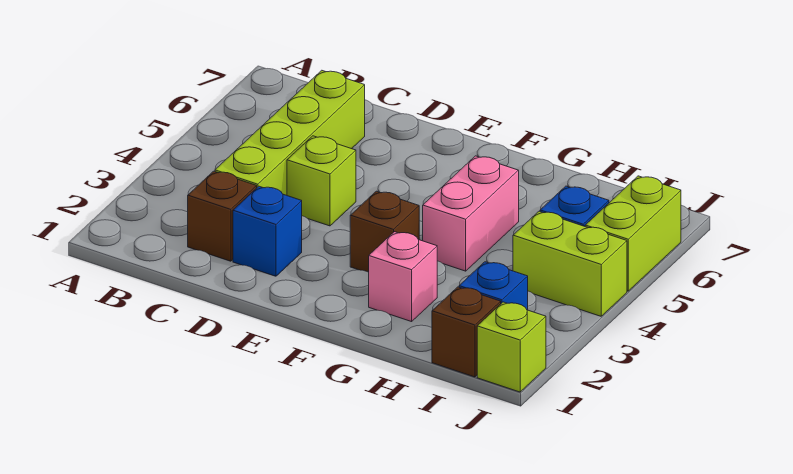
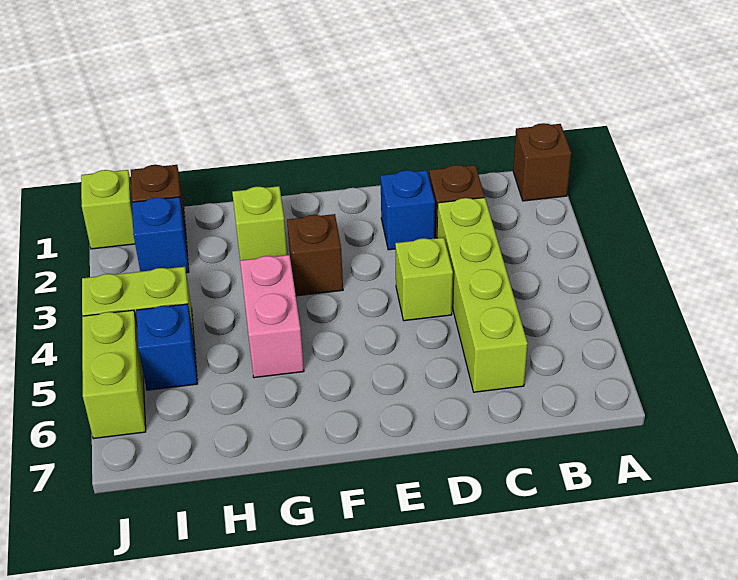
none -> brown 1x1 brick [513,123,571,201]
pink 1x1 brick [369,232,437,322] -> lime 1x1 brick [232,186,287,260]

